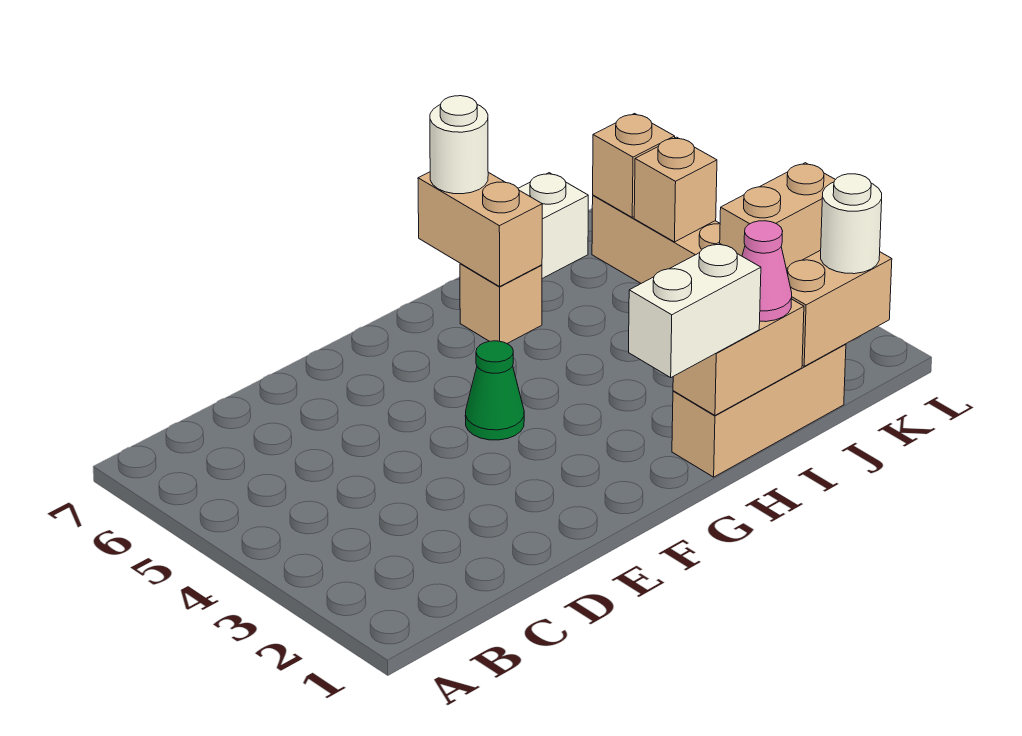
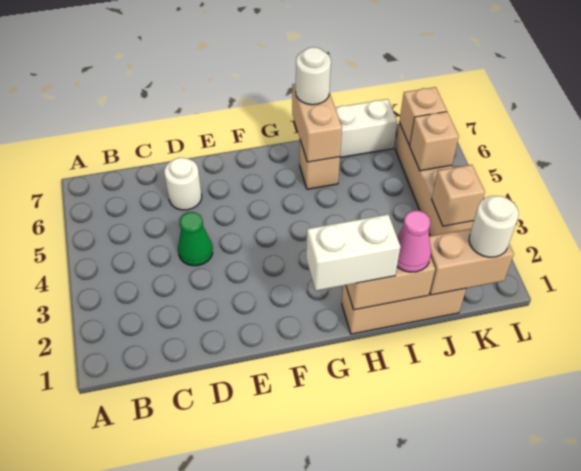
none -> white 1x1 round brick [164,158,202,210]
green 1x1 cone [465,341,524,440] -> green 1x1 cone moved to [178,212,213,266]
tan 1x2 brick [720,163,835,269] -> tan 1x1 brick [432,165,485,226]

